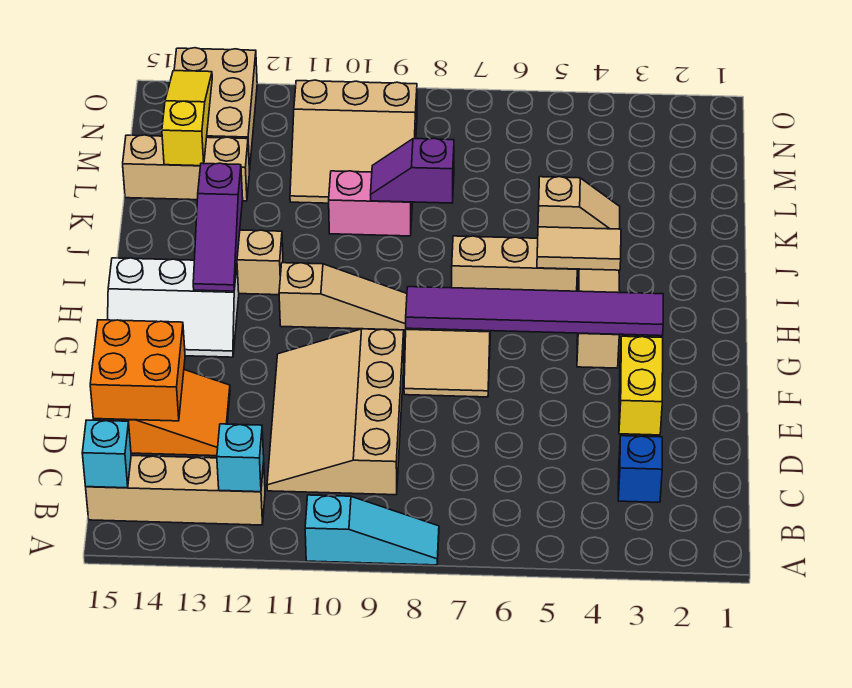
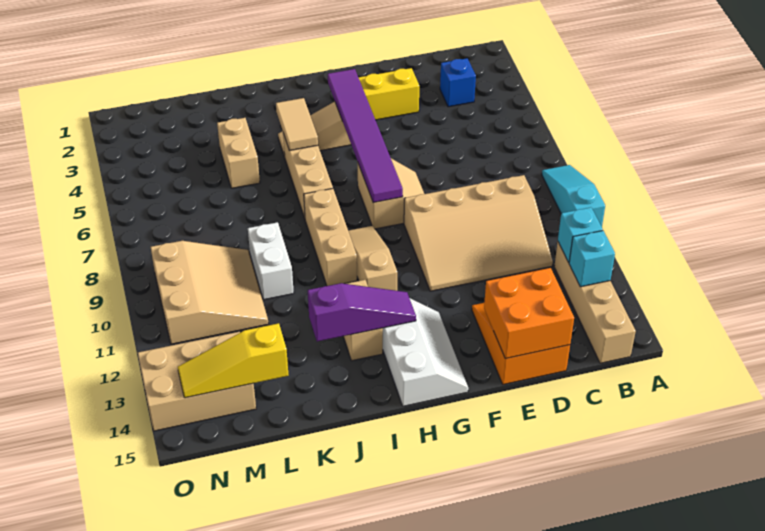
cyan 1x1 brick [82,420,131,488] -> cyan 1x1 brick moved to [569,231,615,287]
tan 1x2 slope [538,177,620,229] -> tan 1x2 brick [217,118,260,188]
purple 1x2 slope [371,138,454,203] -> none
pink 1x2 brick [329,171,412,236] -> white 1x2 brick [248,222,294,300]
tan 1x3 brick [123,135,249,201] -> tan 1x3 brick moved to [304,189,357,286]

